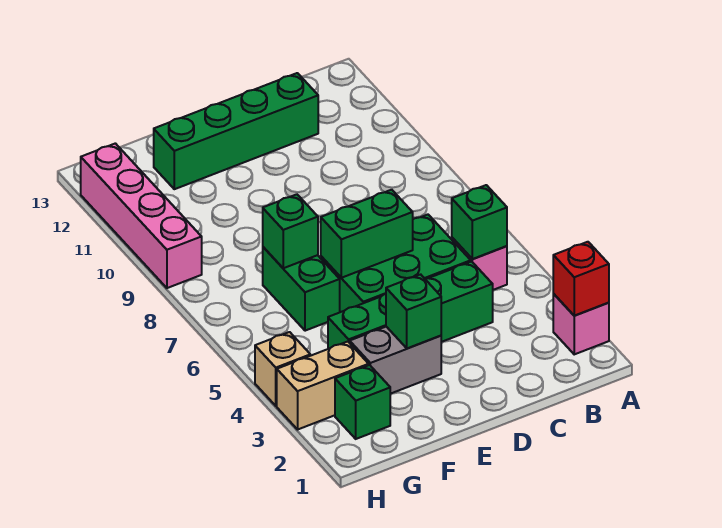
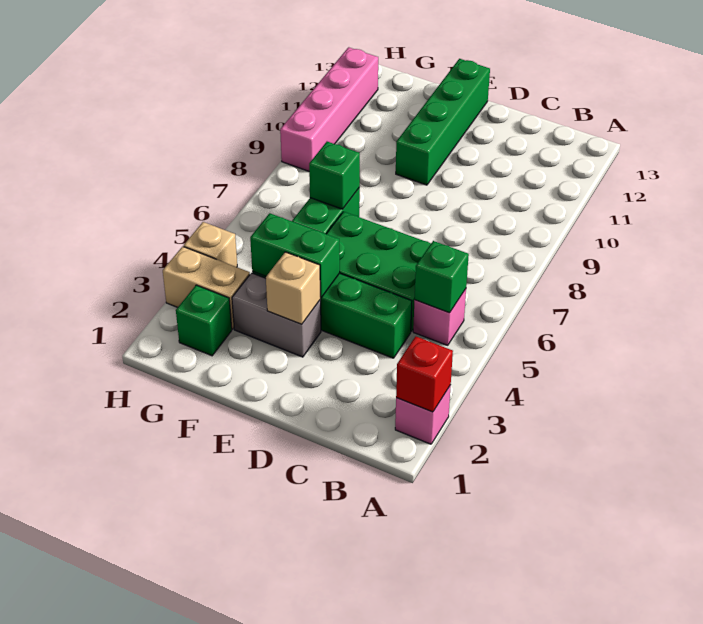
green 1x4 brick [154,73,318,189] -> green 1x4 brick turned to [396,59,490,185]
green 1x2 brick [321,190,413,278] -> green 1x2 brick moved to [250,213,340,297]
green 1x1 brick [386,274,441,348] -> tan 1x1 brick [265,252,321,324]

